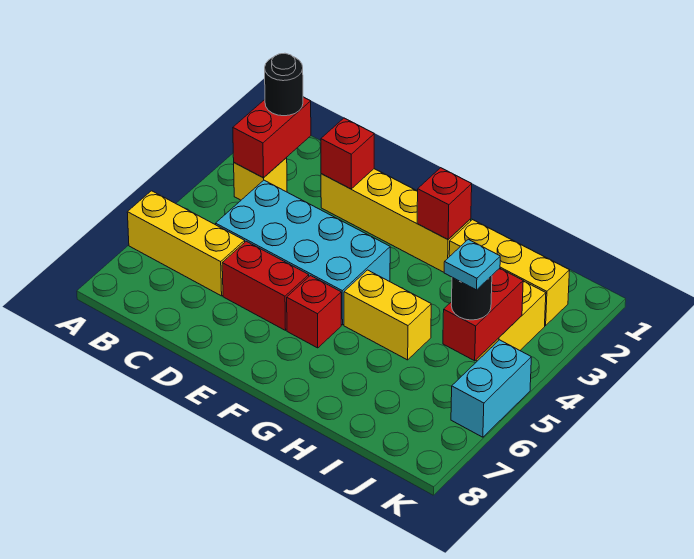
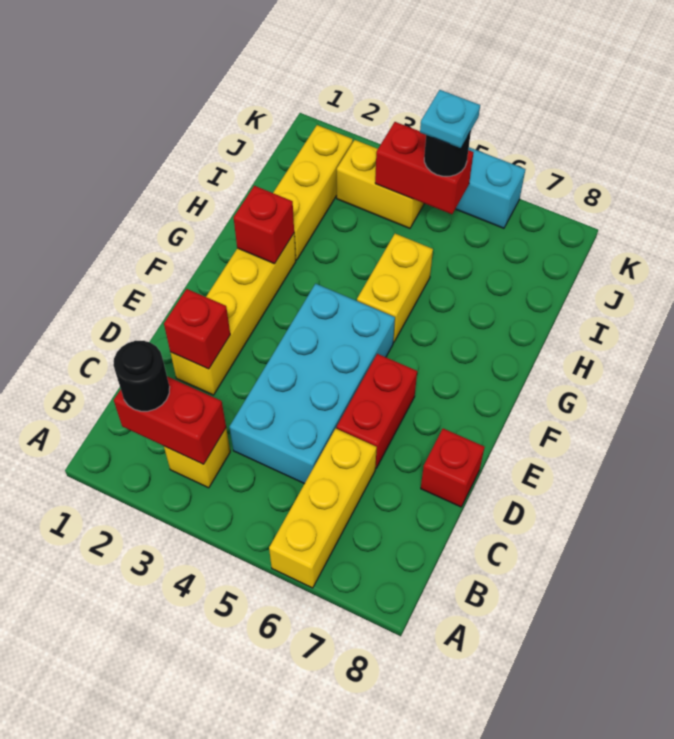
red 1x1 brick [287,276,341,348] -> red 1x1 brick moved to [421,429,485,507]

